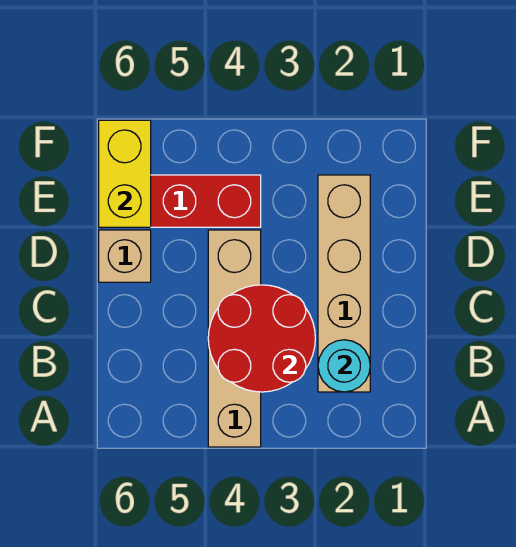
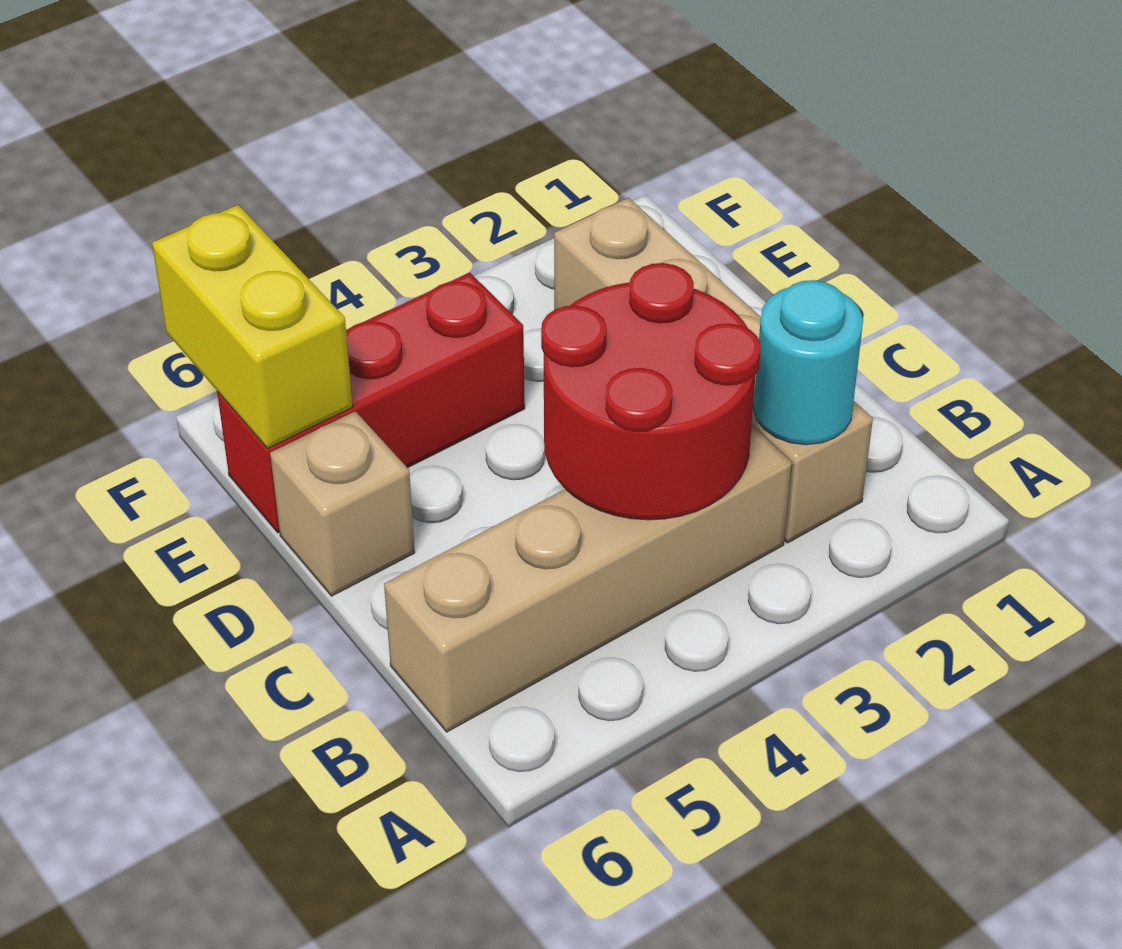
tan 1x4 brick [208,230,261,447] -> tan 1x4 brick turned to [384,425,792,732]

